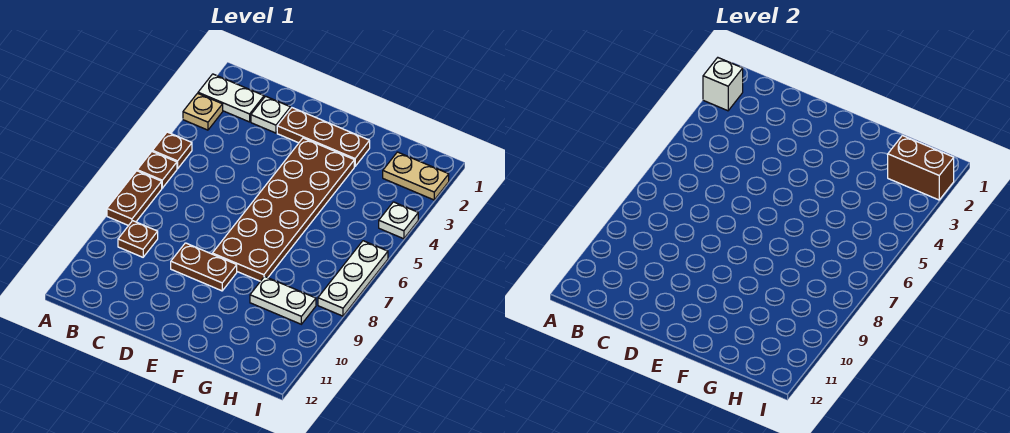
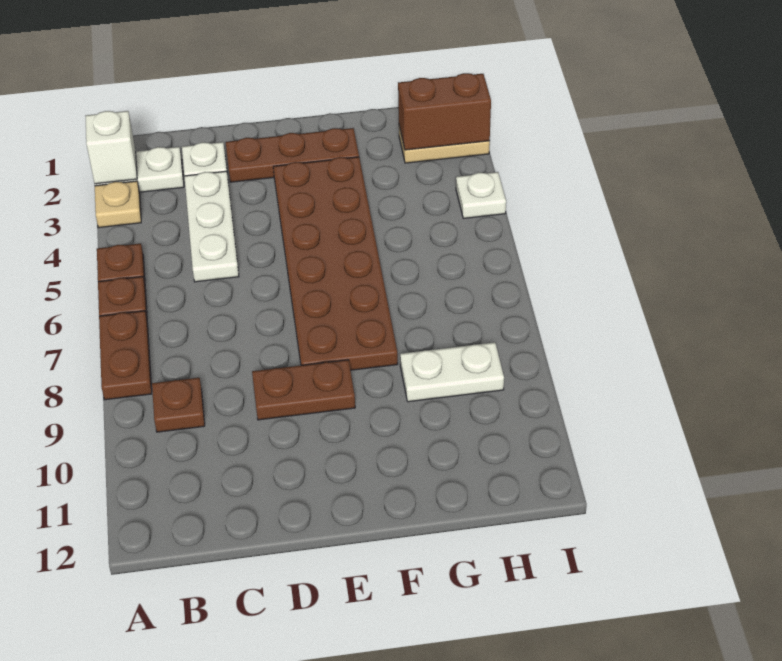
white 1x3 plate [318,241,388,316] -> white 1x3 plate moved to [184,171,239,282]

